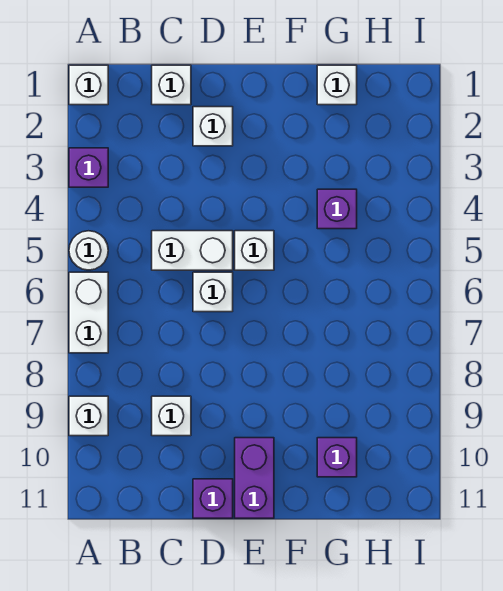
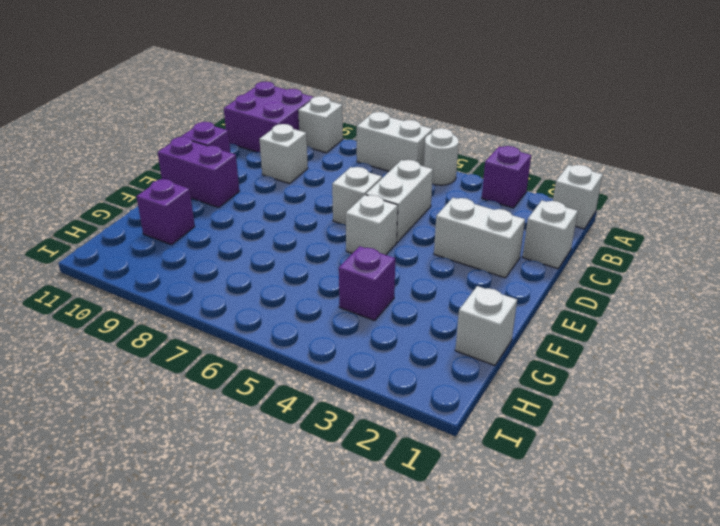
none -> purple 2x2 brick [224,82,314,152]
white 1x1 brick [193,107,233,146] -> white 1x2 brick [434,198,525,278]

